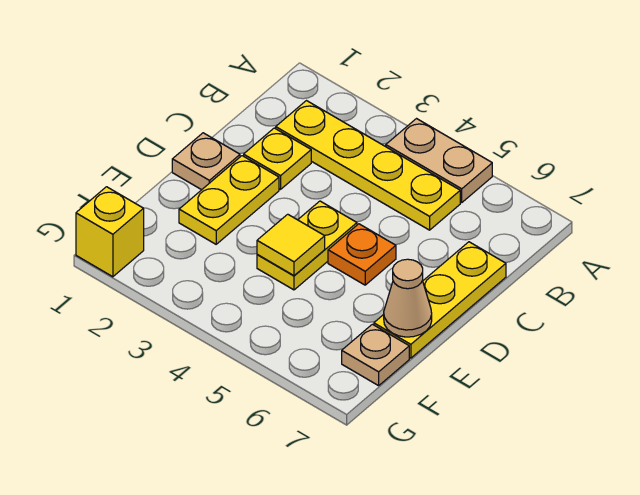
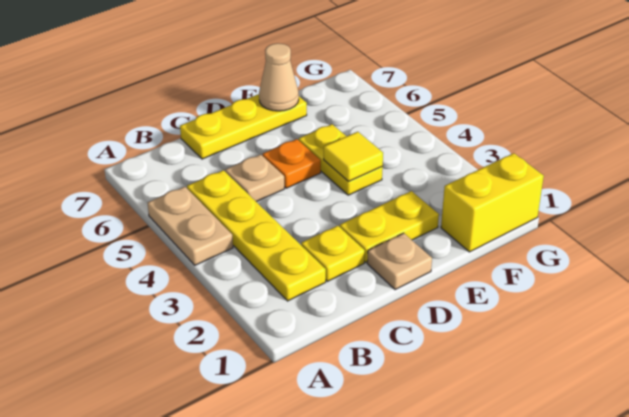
yellow 1x2 plate [257,201,357,290] -> yellow 1x2 plate turned to [299,124,383,195]
tan 1x1 plate [342,324,409,386] -> tan 1x1 plate moved to [225,154,284,202]
yellow 1x1 brick [76,187,144,277] -> yellow 1x2 brick [441,153,544,252]

